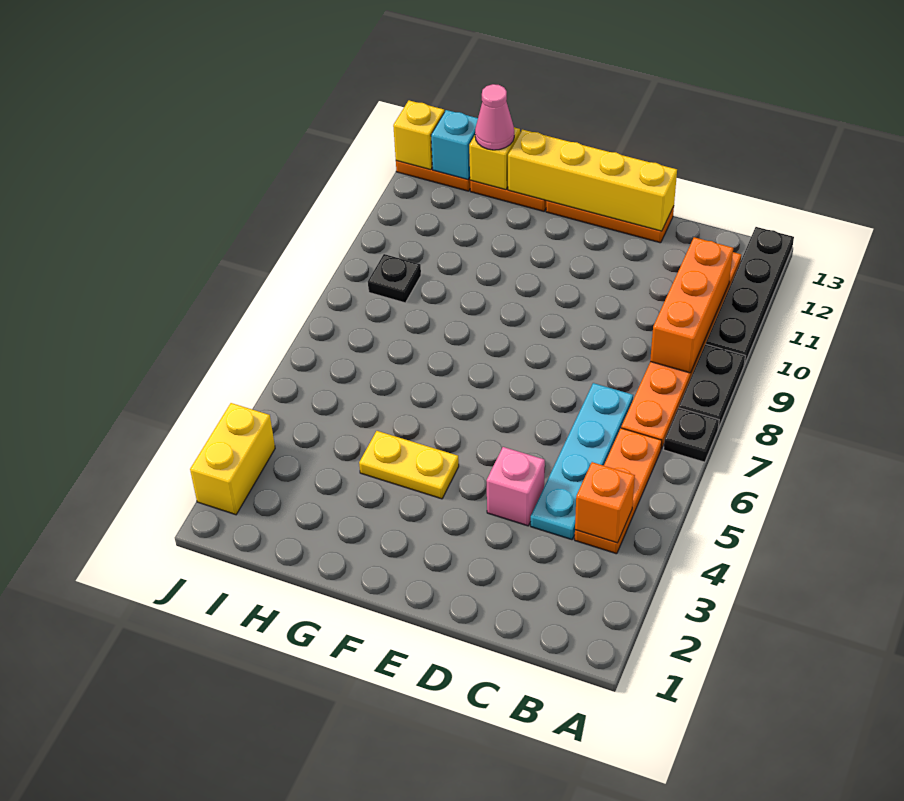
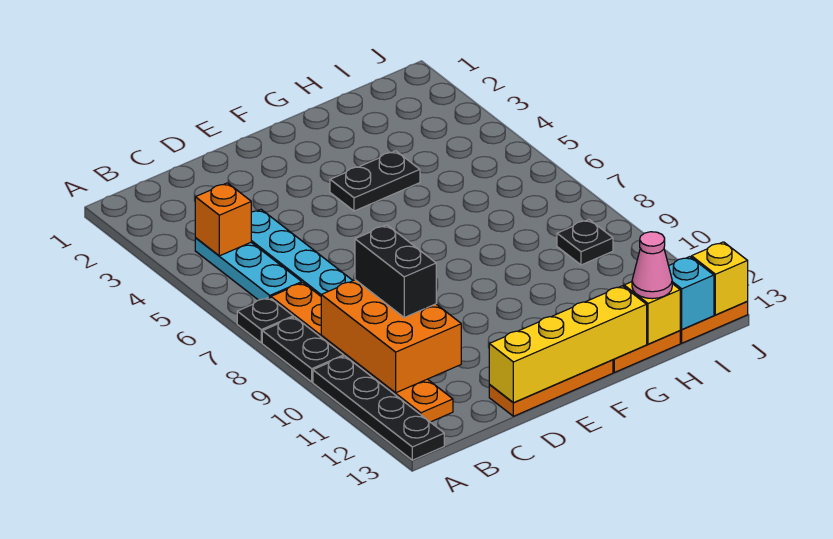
orange 1x3 plate [575,428,662,554] -> cyan 1x3 plate [195,238,302,300]
orange 1x3 brick [650,237,733,373] -> orange 2x3 brick [321,280,461,393]
none -> black 1x2 brick [355,225,436,317]
pink 1x1 brick [486,447,545,526] -> none
yellow 1x2 plate [359,431,459,499] -> black 1x2 plate [330,151,420,211]
yellow 1x2 brick [190,403,275,515] -> none

